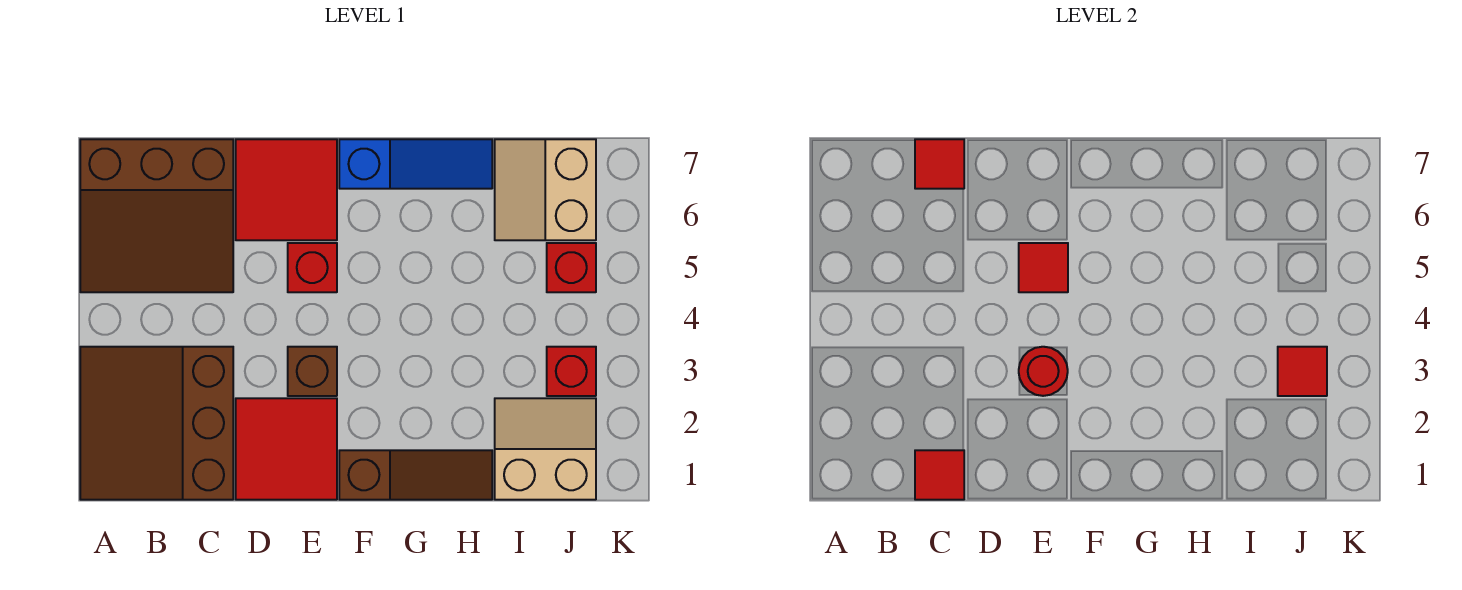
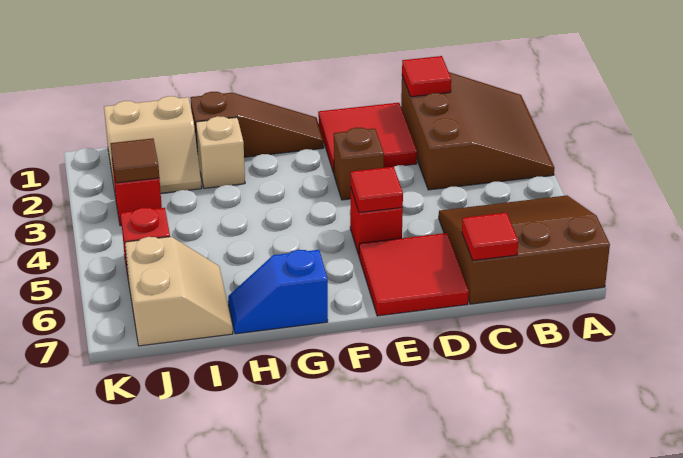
red 1x1 round brick [1019,347,1068,396] -> none
brown 1x3 slope [339,450,492,500] -> brown 1x3 slope turned to [190,92,324,157]
blue 1x3 slope [339,139,492,189] -> blue 1x2 slope [228,250,328,334]
none -> tan 1x1 brick [196,116,245,188]
red 1x1 tile [1278,347,1327,396] -> brown 1x1 tile [111,138,159,183]

